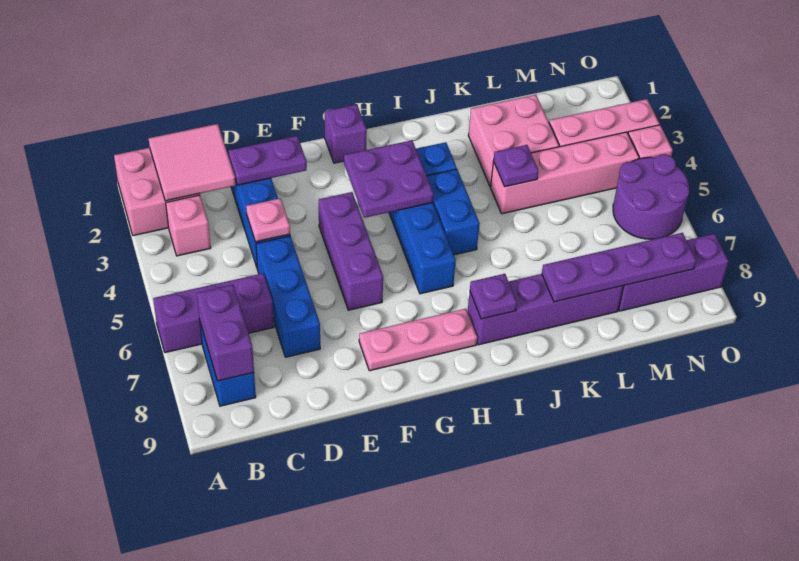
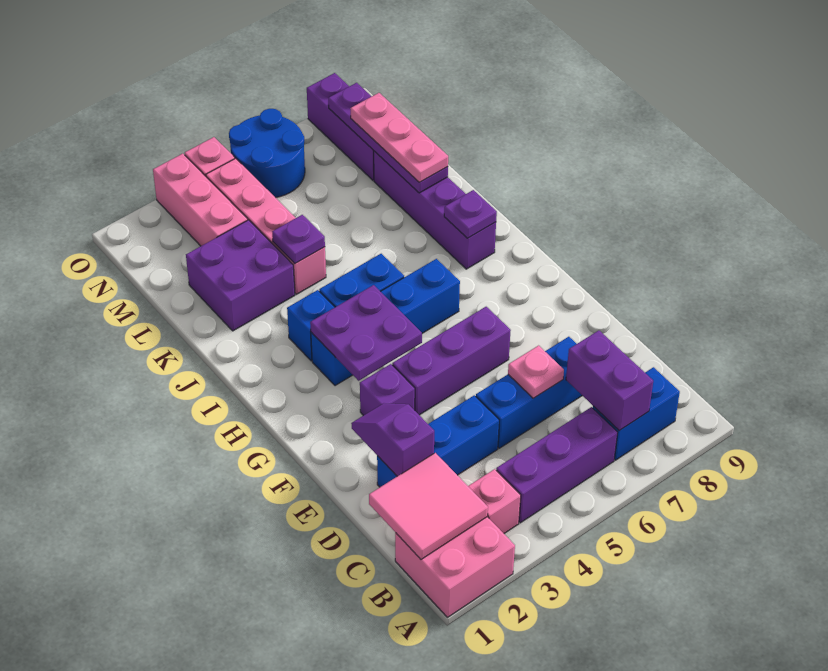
purple 1x3 brick [153,273,274,353] -> purple 1x3 brick turned to [496,407,618,523]
purple 1x2 brick [197,285,254,381] -> purple 1x2 brick turned to [566,330,653,431]
purple 1x2 plate [228,136,307,185] -> purple 1x2 slope [351,403,434,476]
pink 1x1 plate [246,198,290,242] -> pink 1x1 plate moved to [508,346,564,398]
pink 1x3 plate [359,309,477,371] -> pink 1x3 plate moved to [350,93,448,182]
purple 1x1 brick [325,104,367,163] -> purple 1x1 brick moved to [360,364,415,416]
pink 2x2 brick [468,95,559,187] -> purple 2x2 brick [186,220,295,331]
purple 2x2 round brick [613,154,689,239] -> blue 2x2 round brick [229,109,305,198]

